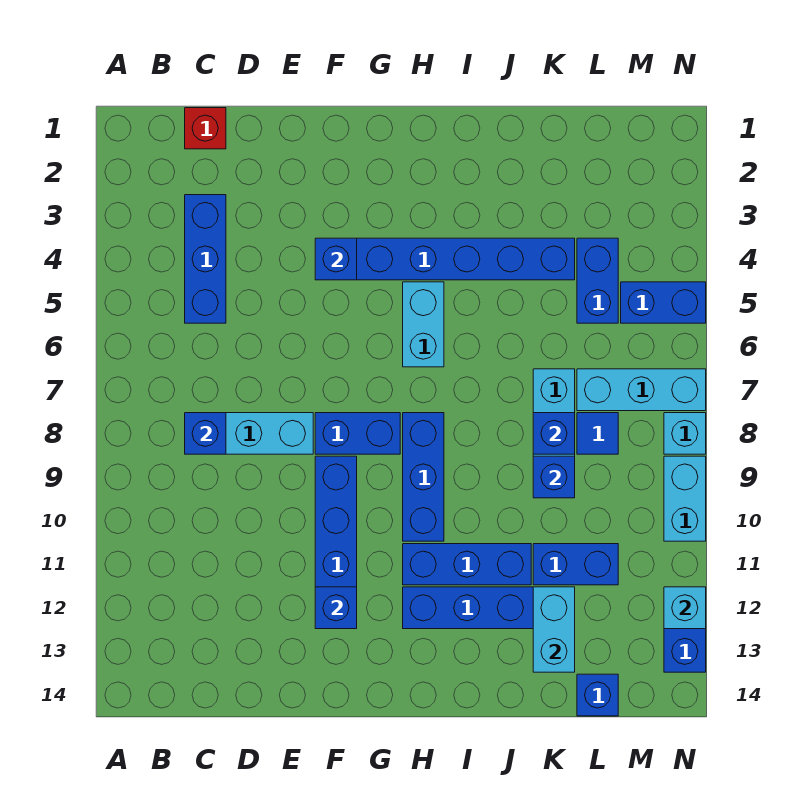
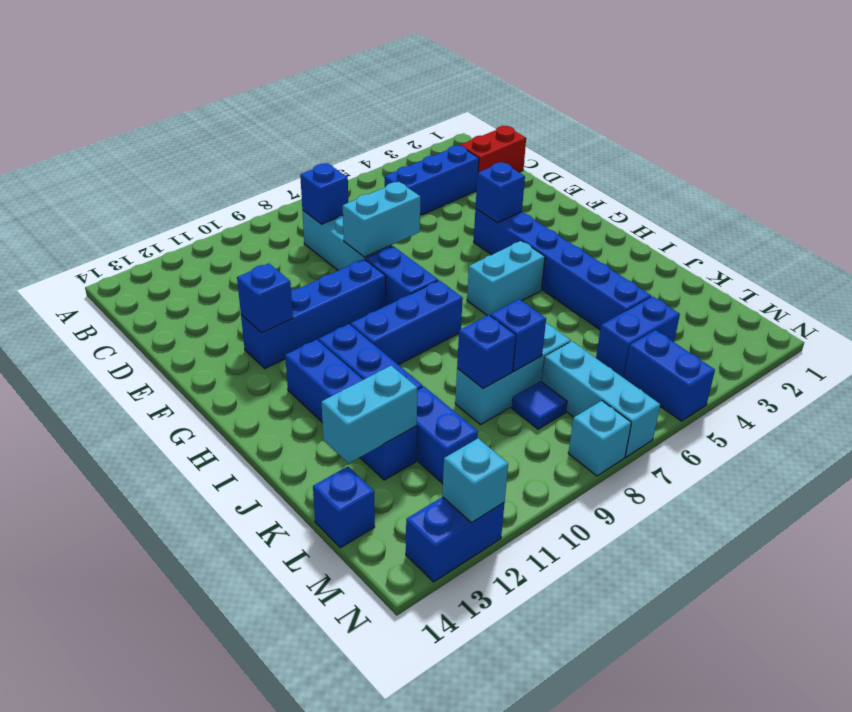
red 1x1 brick [185,108,226,149] -> red 1x2 brick [460,126,526,172]
cyan 1x2 brick [664,456,706,541] -> cyan 1x2 brick moved to [343,182,420,257]

